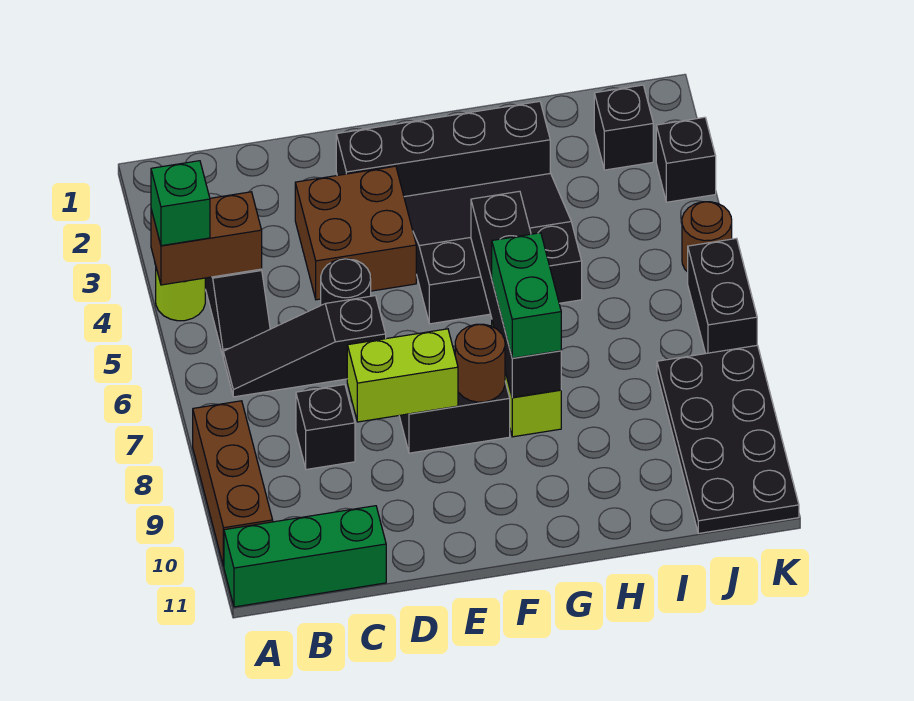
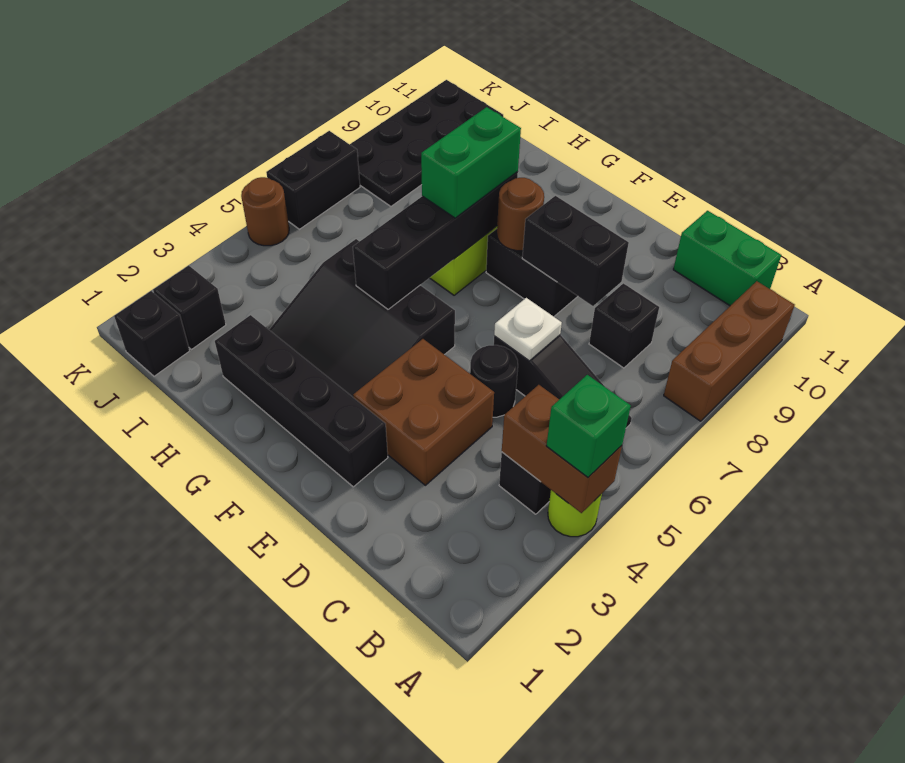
green 1x3 brick [224,506,386,607] -> green 1x2 brick [673,211,781,306]
none -> white 1x1 plate [494,298,562,361]
lime 1x2 brick [347,329,458,422] -> black 1x2 brick [522,196,629,306]
black 1x1 brick [656,117,716,202] -> black 1x1 brick moved to [114,291,190,376]

